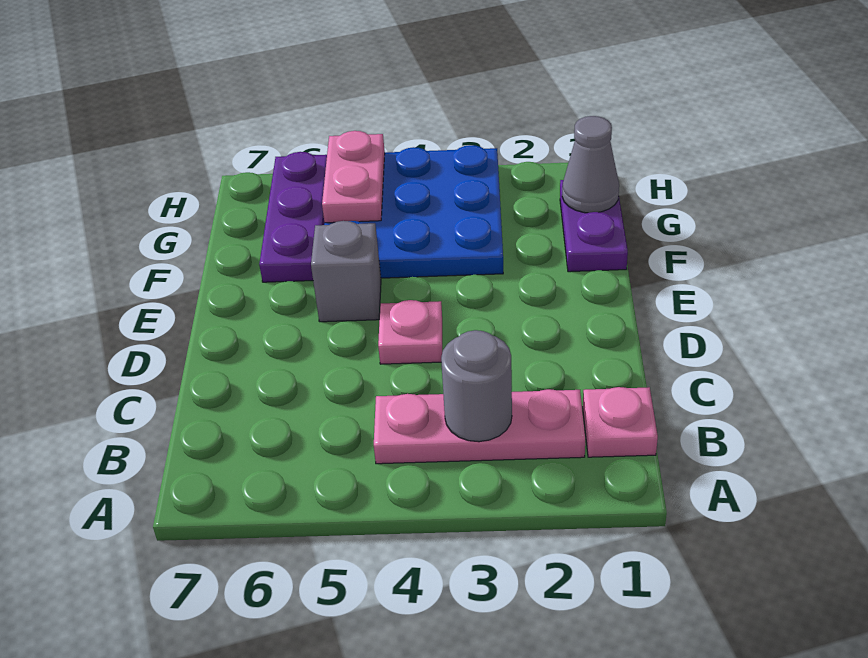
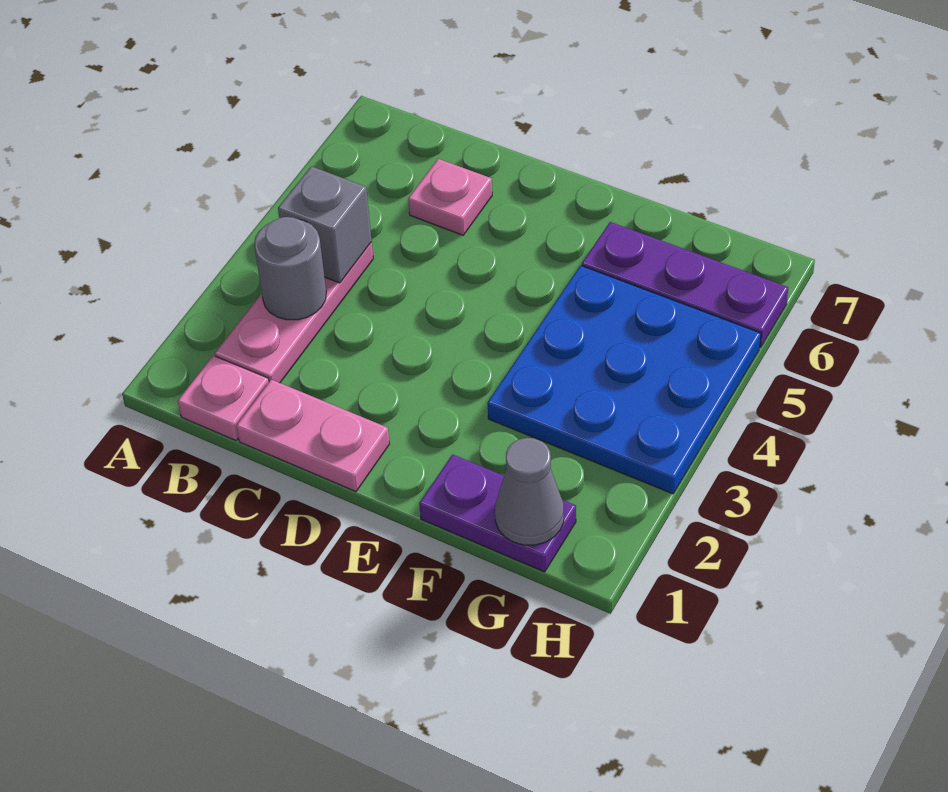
pink 1x1 plate [378,300,442,364] -> pink 1x1 plate moved to [408,159,492,235]
grey 1x1 brick [311,221,381,322] -> grey 1x1 brick moved to [278,166,372,283]
pink 1x2 plate [322,131,385,223] -> pink 1x2 plate moved to [236,380,389,492]

